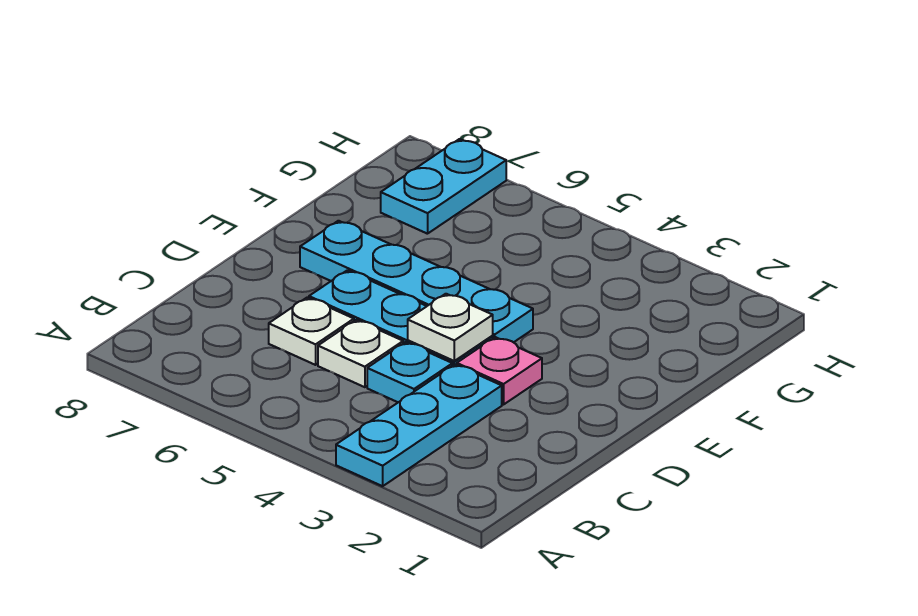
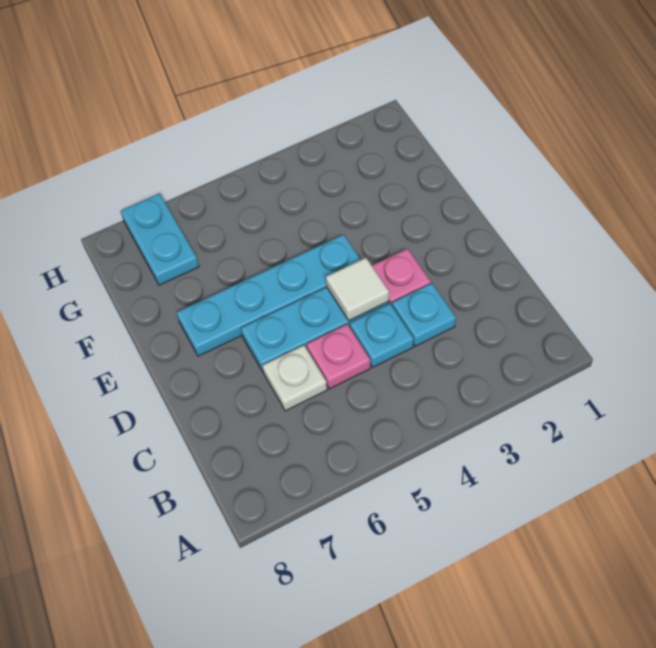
cyan 1x3 plate [336,364,502,486] -> cyan 1x1 plate [392,283,456,346]
white 1x1 plate [318,320,403,387] -> pink 1x1 plate [306,324,371,389]
white 1x1 plate [408,294,493,361] -> white 1x1 tile [326,258,389,321]

